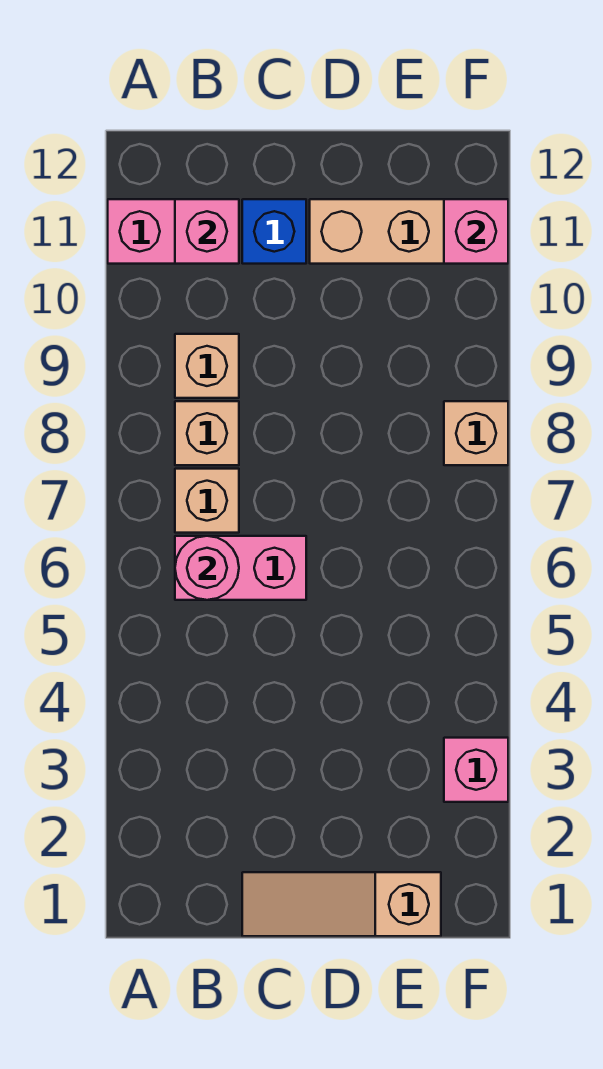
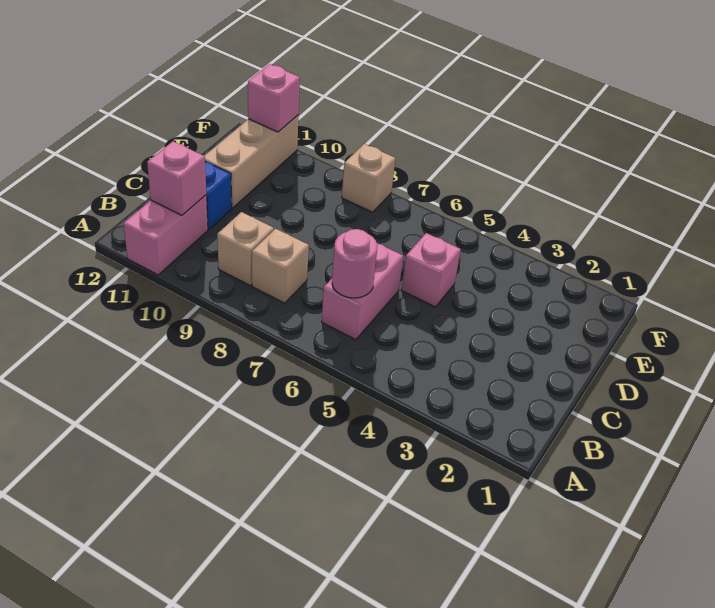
tan 1x1 brick [175,469,239,533] -> none
tan 1x3 slope [242,872,441,936] -> none
pink 1x1 brick [444,738,508,802] -> pink 1x1 brick moved to [402,233,461,307]

